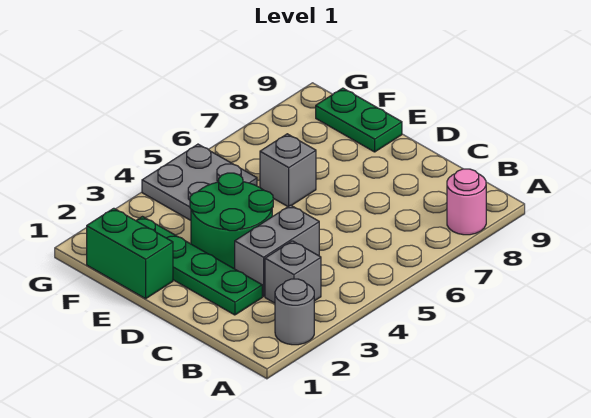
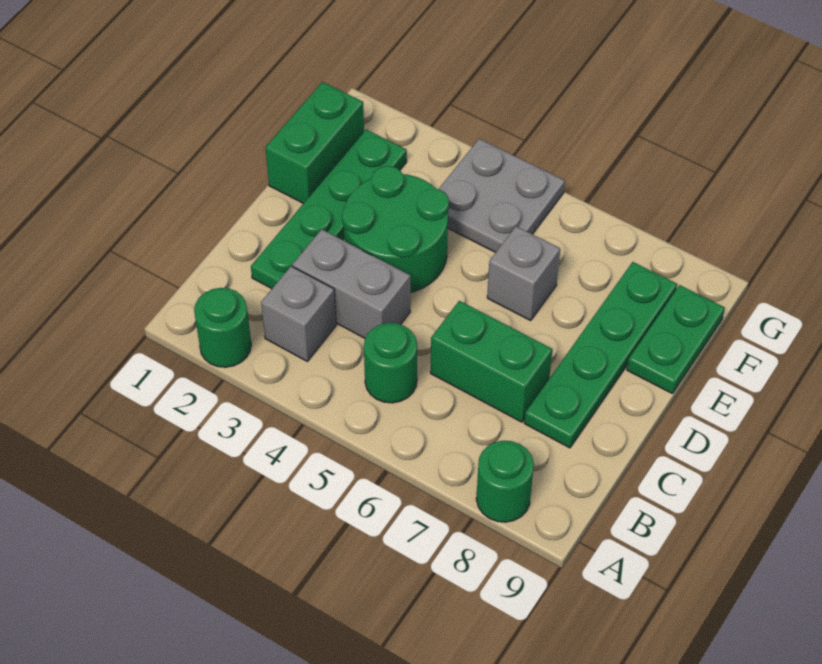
grey 1x1 round brick [275,279,314,345] -> green 1x1 round brick [194,288,251,367]
pink 1x1 round brick [447,169,486,235] -> green 1x1 round brick [476,441,534,522]
none -> green 1x1 round brick [364,323,417,403]
none -> green 1x2 brick [431,301,552,422]
none -> green 1x4 plate [524,262,677,448]

